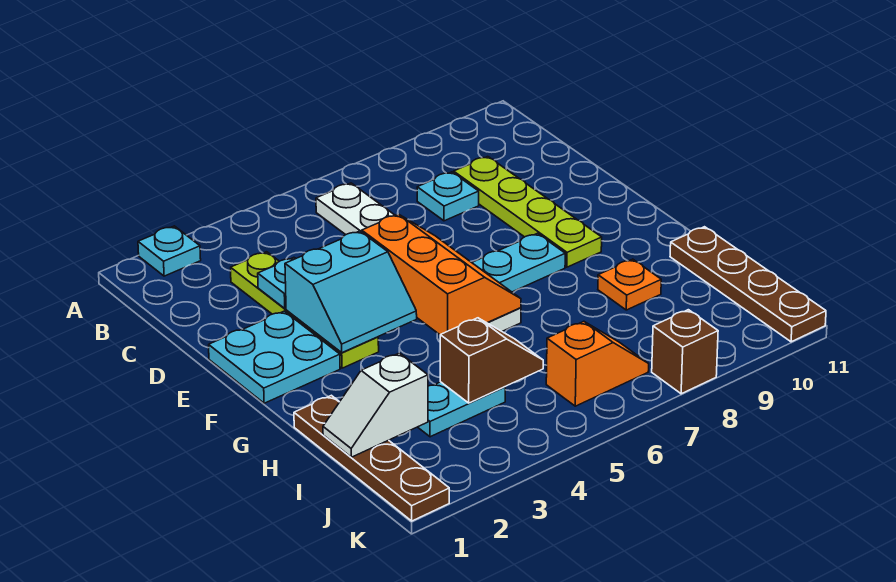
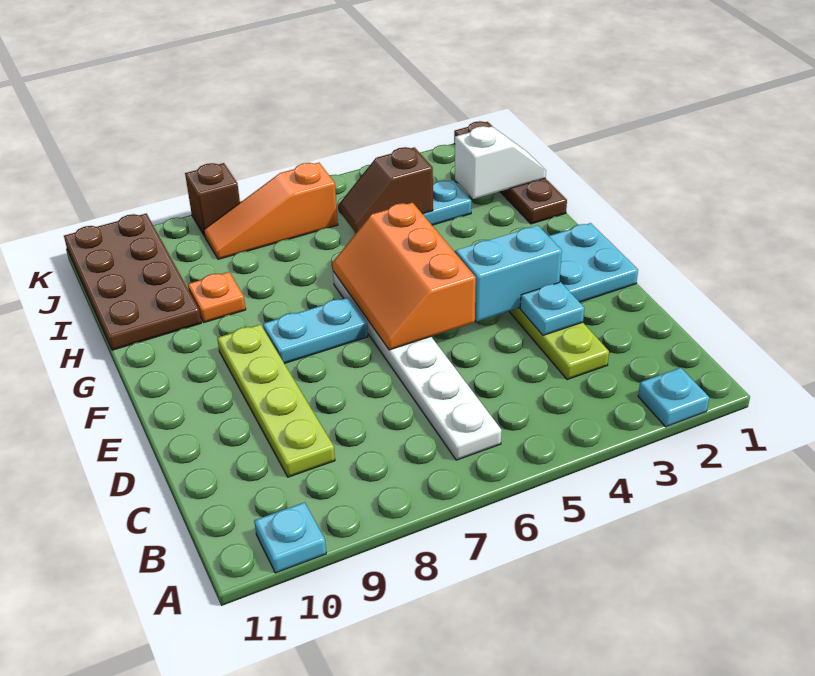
cyan 1x1 plate [417,172,479,221] -> cyan 1x1 plate moved to [254,502,326,573]
brown 1x4 plate [670,227,826,342] -> brown 2x4 plate [64,213,201,350]
orange 1x2 slope [546,321,649,406] -> orange 1x3 slope [204,163,338,259]

